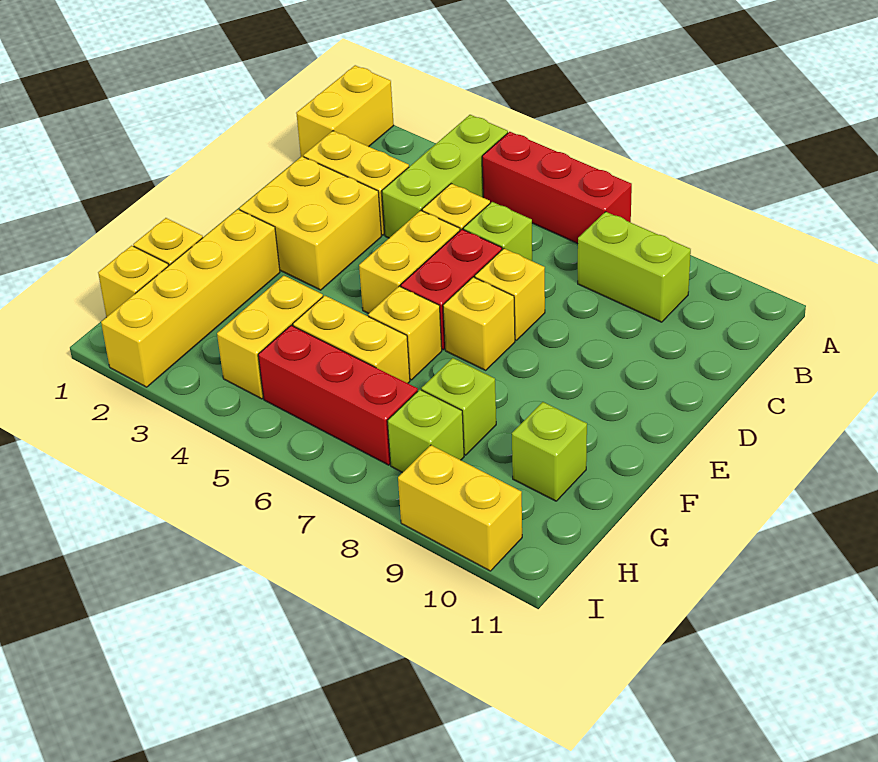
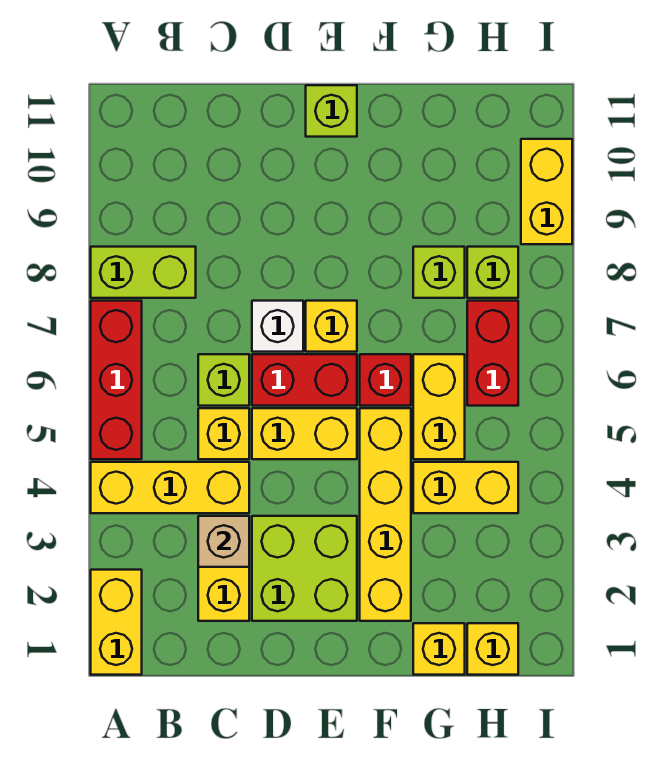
yellow 1x2 brick [296,65,394,157] -> yellow 1x2 brick turned to [91,570,142,675]
lime 1x3 brick [382,115,508,238] -> yellow 1x3 brick [91,462,249,513]
lime 1x2 brick [578,212,691,322] -> lime 1x2 brick turned to [91,247,196,298]
none -> tan 1x1 brick [198,516,249,567]
yellow 2x2 brick [239,156,382,290] -> lime 2x2 brick [252,516,357,621]
yellow 1x1 brick [475,249,545,340] -> white 1x1 brick [252,301,303,352]
yellow 1x4 brick [101,209,280,387] -> yellow 1x4 brick turned to [360,408,411,621]
yellow 1x1 brick [368,286,442,380] -> red 1x1 brick [360,354,411,406]
lime 1x1 brick [512,402,587,501] -> lime 1x1 brick moved to [306,85,357,137]
red 1x3 brick [258,325,418,465] -> red 1x2 brick [467,301,518,406]

